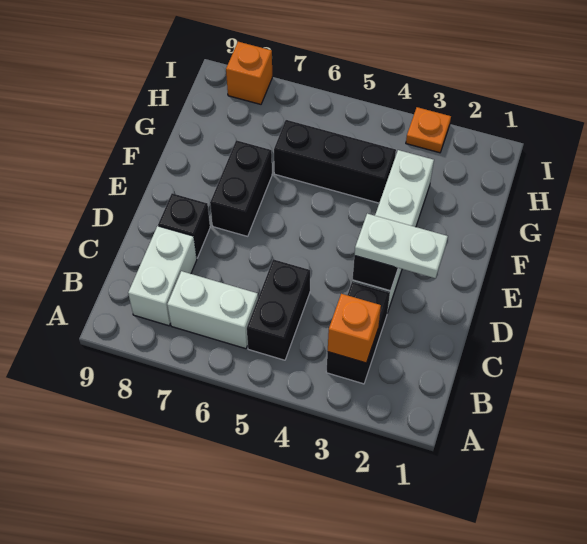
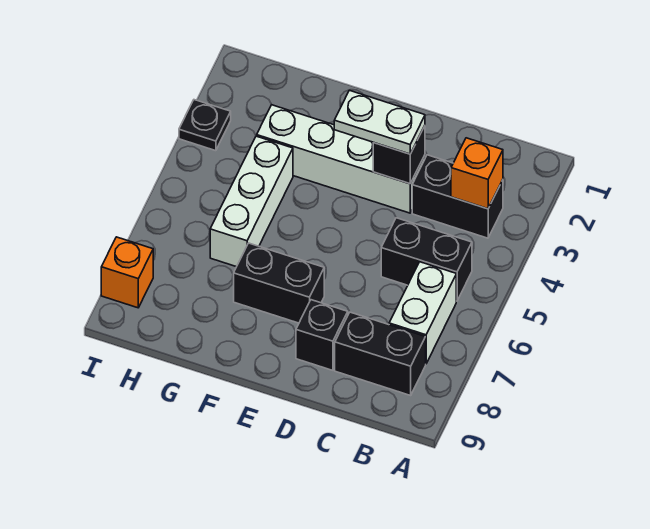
white 1x2 brick [128,226,197,326] -> black 1x2 brick [335,312,426,395]
white 1x2 plate [355,214,448,278] -> white 1x2 plate turned to [334,90,425,154]
black 1x3 brick [274,120,396,203] -> white 1x3 brick [210,136,293,267]
orange 1x1 plate [406,107,451,153] -> black 1x1 plate [179,100,231,151]

